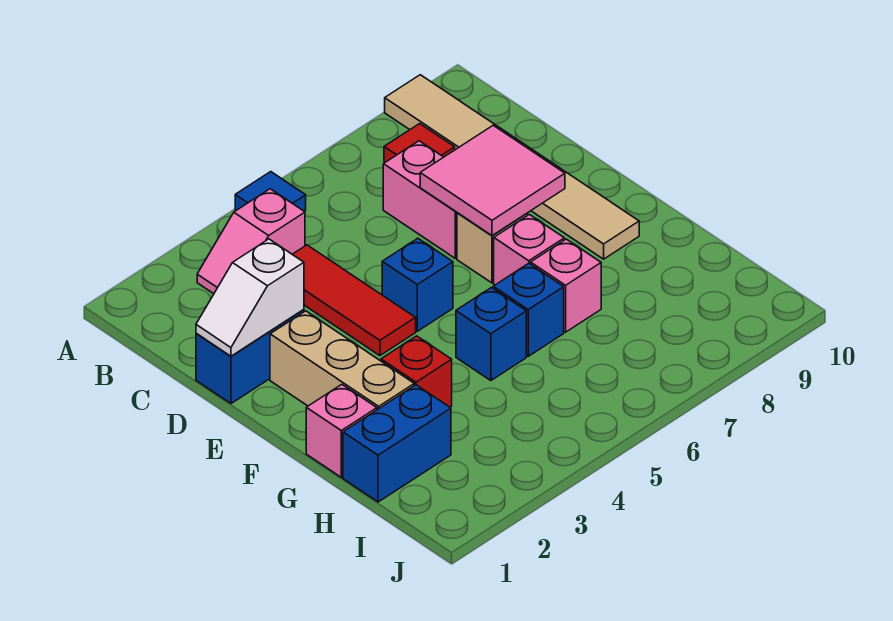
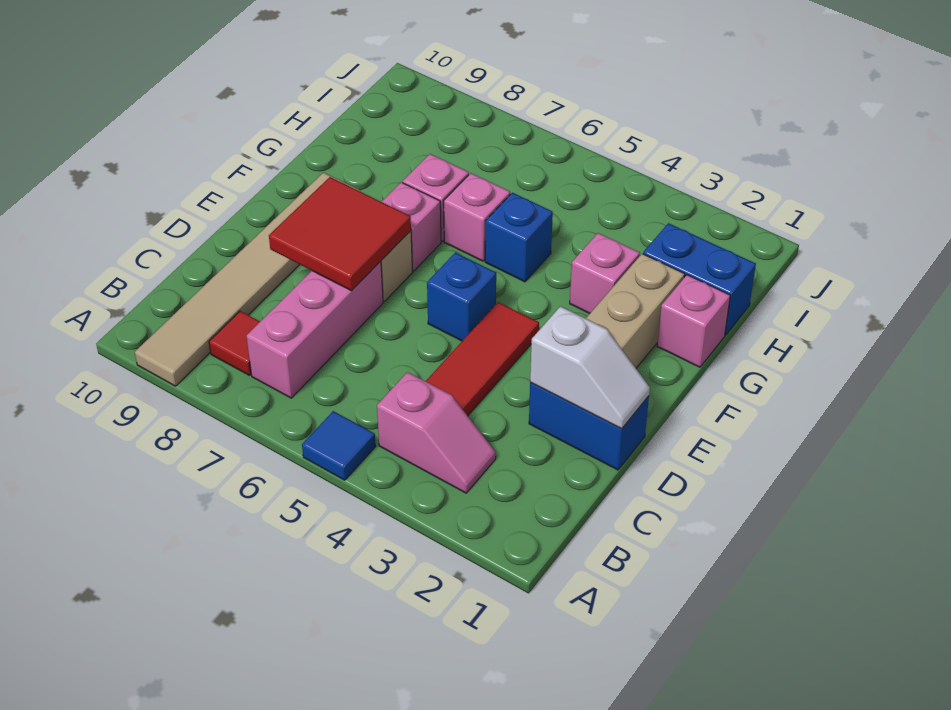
pink 1x2 brick [383,141,457,258] -> pink 1x3 brick [246,261,383,398]
pink 2x2 tile [420,125,565,236] -> red 2x2 tile [269,177,411,291]
red 1x1 brick [381,336,452,407] -> pink 1x1 brick [570,233,640,313]
blue 1x1 brick [493,263,564,356] -> pink 1x1 brick [444,173,510,261]

